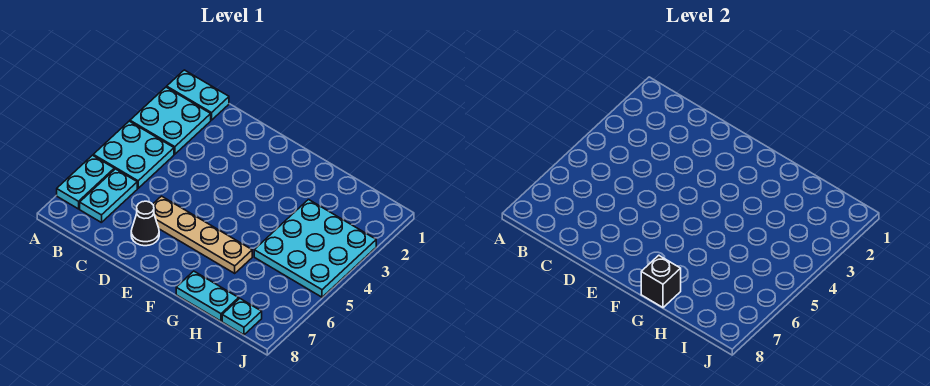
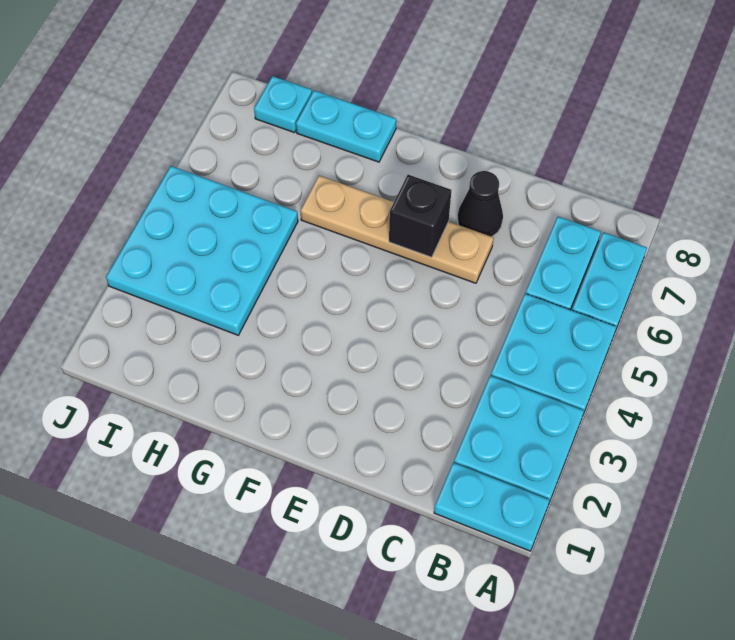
black 1x1 brick [641,255,681,308] -> black 1x1 brick moved to [389,175,451,257]

